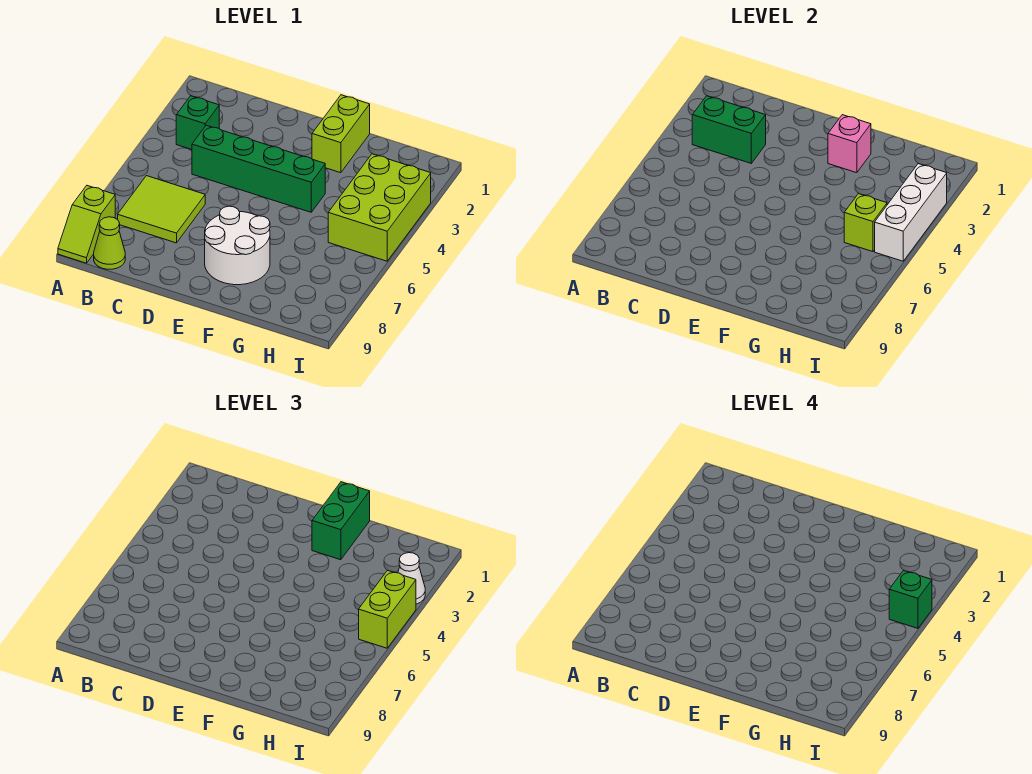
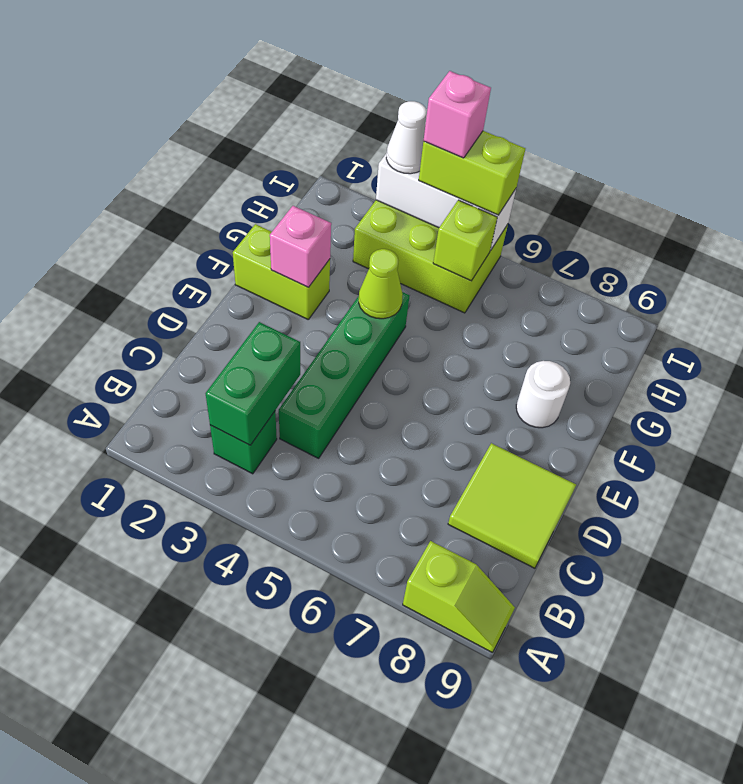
lime 2x2 tile [118,176,205,243] -> lime 2x2 tile moved to [448,443,576,568]
lime 1x1 cone [94,217,125,269] -> lime 1x1 cone moved to [359,249,403,319]
white 2x2 round brick [205,206,270,285] -> white 1x1 round brick [516,361,570,428]
green 1x2 brick [312,482,370,560] -> none
green 1x1 brick [889,571,932,628] -> pink 1x1 brick [424,71,491,158]

